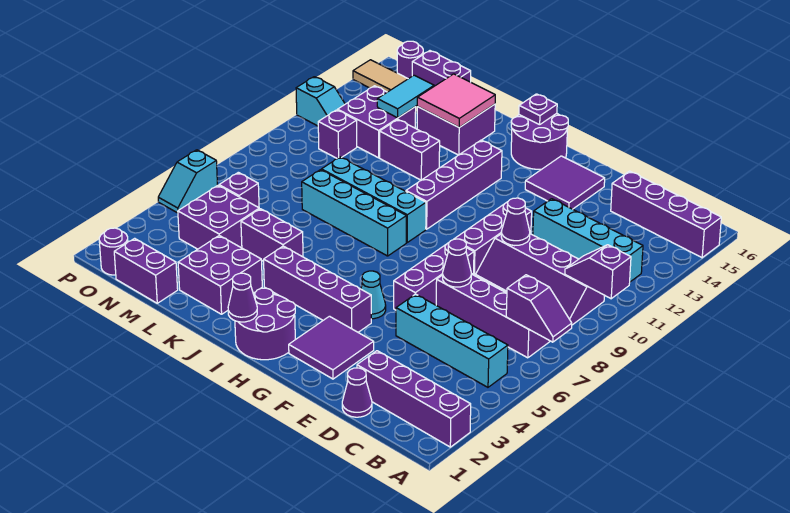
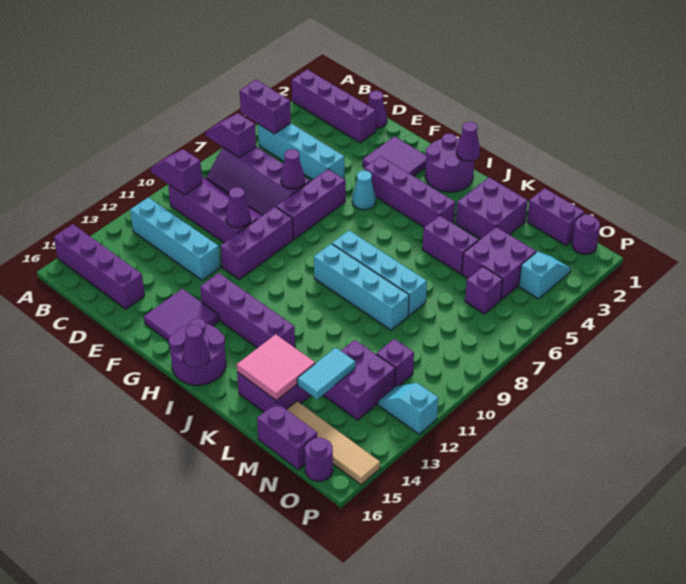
purple 1x2 slope [565,245,631,299] -> purple 1x2 slope turned to [151,149,202,195]
purple 1x4 brick [406,140,502,229] -> purple 1x4 brick turned to [200,273,295,348]
purple 1x1 plate [519,94,557,125] -> purple 1x1 cone [183,325,210,368]
purple 1x2 brick [380,120,440,180] -> purple 1x2 brick moved to [240,80,291,134]
cyan 1x2 slope [158,150,218,213] -> cyan 1x2 slope moved to [519,251,571,299]

